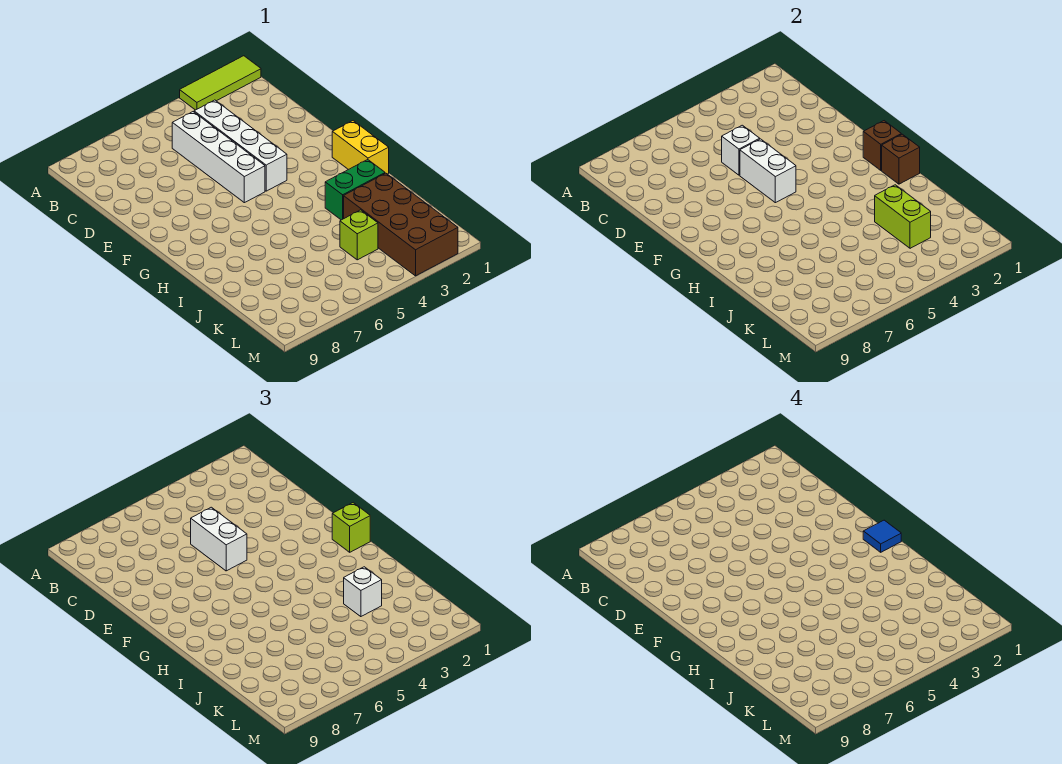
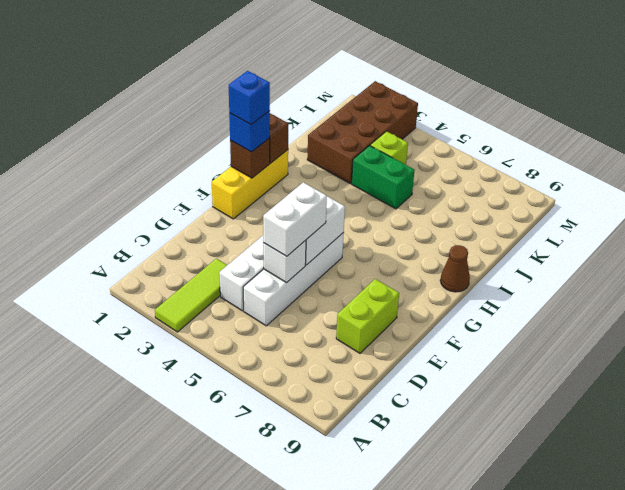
lime 1x3 tile [180,56,261,110] -> lime 1x3 tile turned to [155,259,227,332]
yellow 1x2 brick [332,121,389,174] -> yellow 1x3 brick [212,150,288,219]
lime 1x1 brick [332,503,370,552] -> blue 1x1 brick [229,111,270,152]
blue 1x1 tile [863,520,901,552] -> blue 1x1 brick [229,71,270,125]
none -> brown 1x1 cone [440,245,470,292]
green 1x2 brick [325,160,385,220] -> green 1x2 brick moved to [352,146,415,209]
lime 1x2 brick [875,185,931,248] -> lime 1x2 brick moved to [336,279,399,353]
white 1x1 brick [344,567,382,617] -> none

